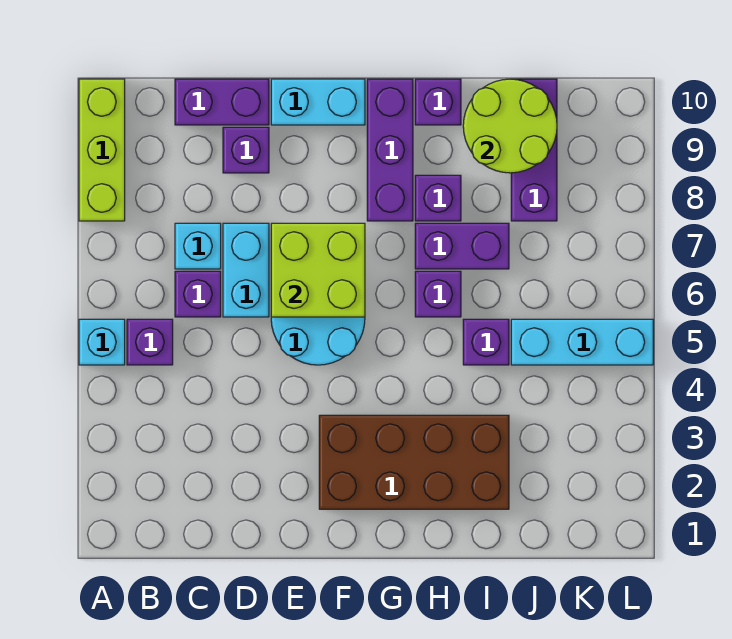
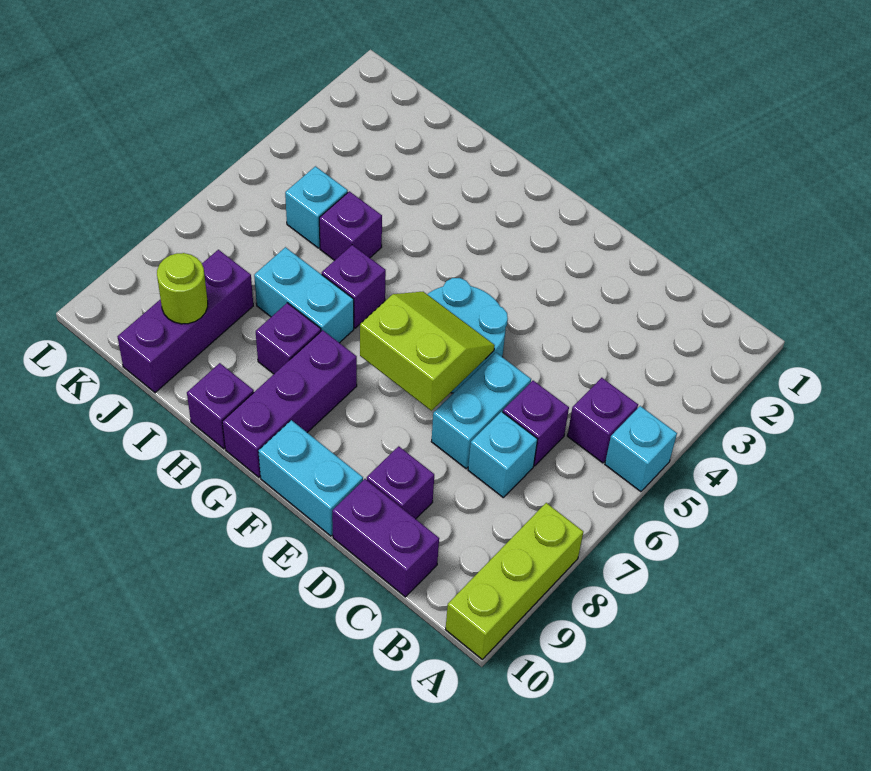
lime 2x2 brick [271,223,365,317] -> lime 2x2 slope [360,292,495,411]
brown 2x4 brick [319,415,509,509] -> none
purple 1x2 brick [415,223,509,269] -> cyan 1x2 brick [254,247,354,343]
lime 2x2 round brick [463,79,557,173] -> lime 1x1 round brick [157,253,208,324]
cyan 1x3 brick [511,319,653,365] -> cyan 1x1 brick [285,166,348,248]

